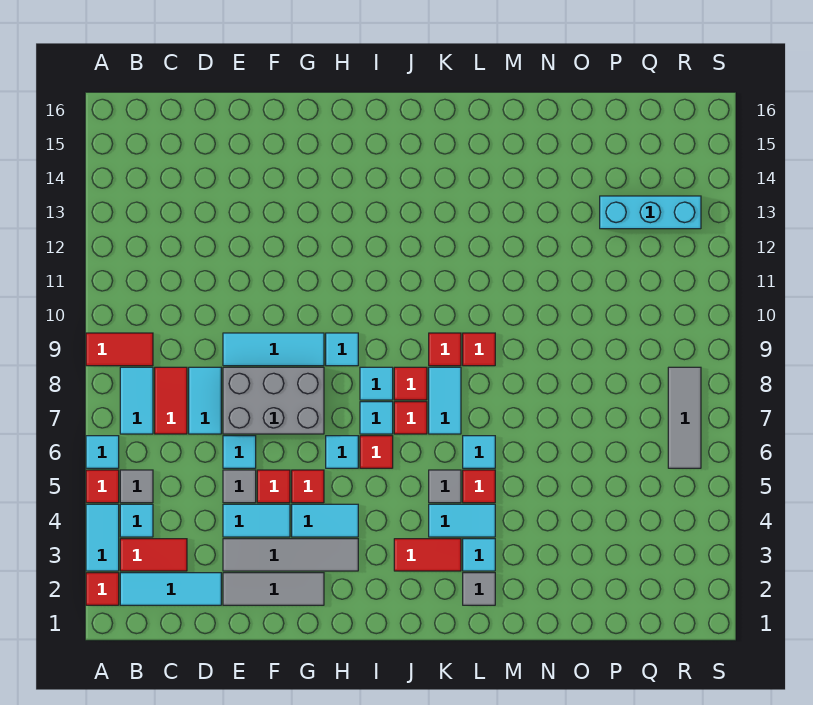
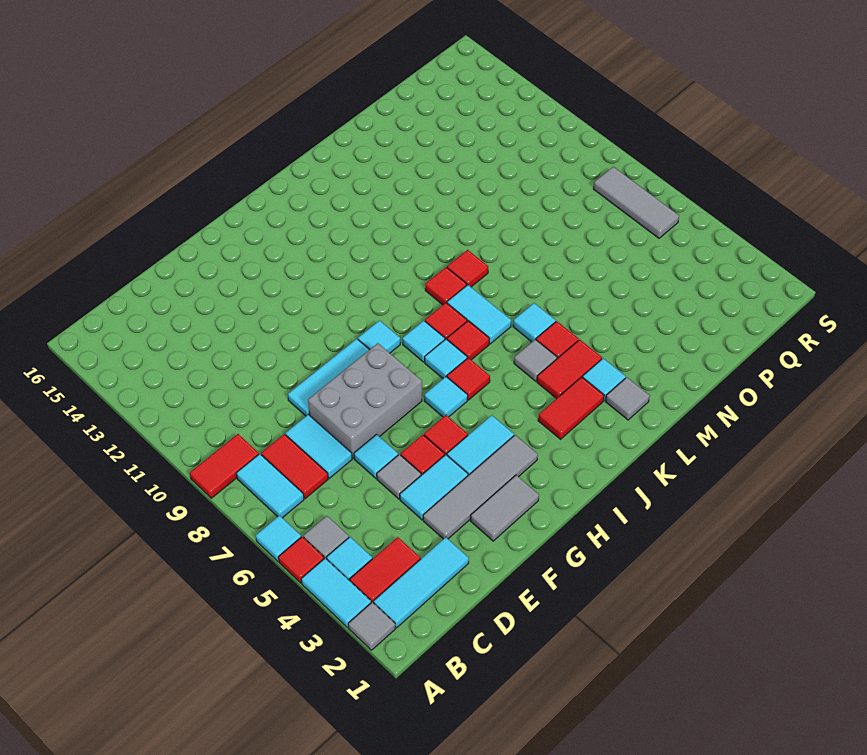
red 1x1 tile [86,573,119,605] -> grey 1x1 tile [348,602,395,650]
grey 1x3 tile [223,573,324,605] -> grey 1x2 tile [471,475,539,541]
cyan 1x2 tile [429,504,495,537] -> red 1x2 tile [537,340,602,399]
cyan 1x3 brick [600,196,701,229] -> none

